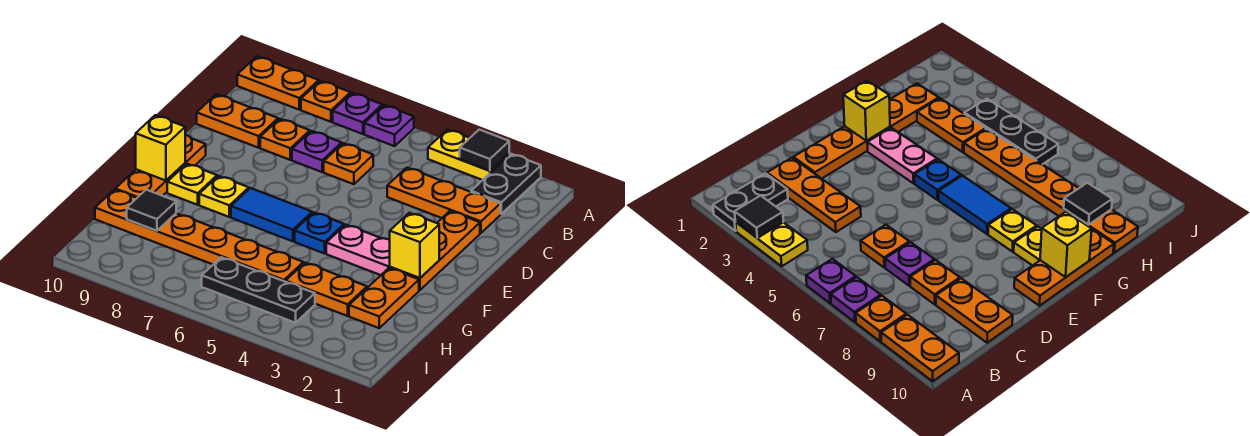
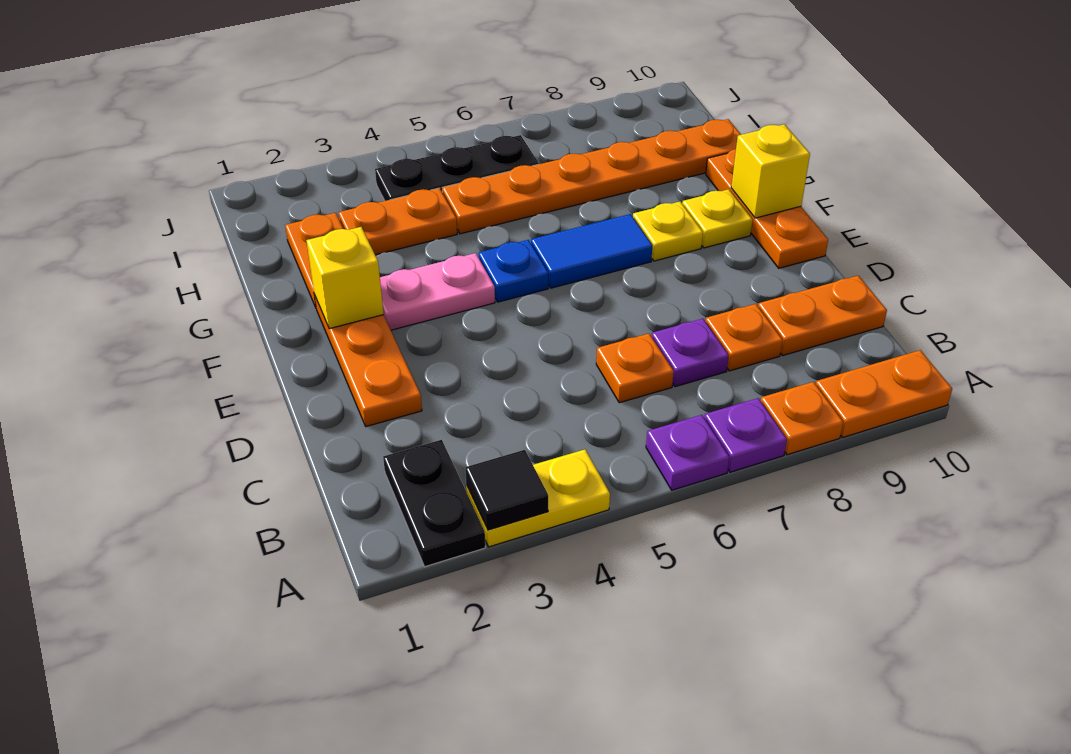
orange 1x3 plate [387,168,500,233] -> none
black 1x1 tile [127,190,176,231] -> none

